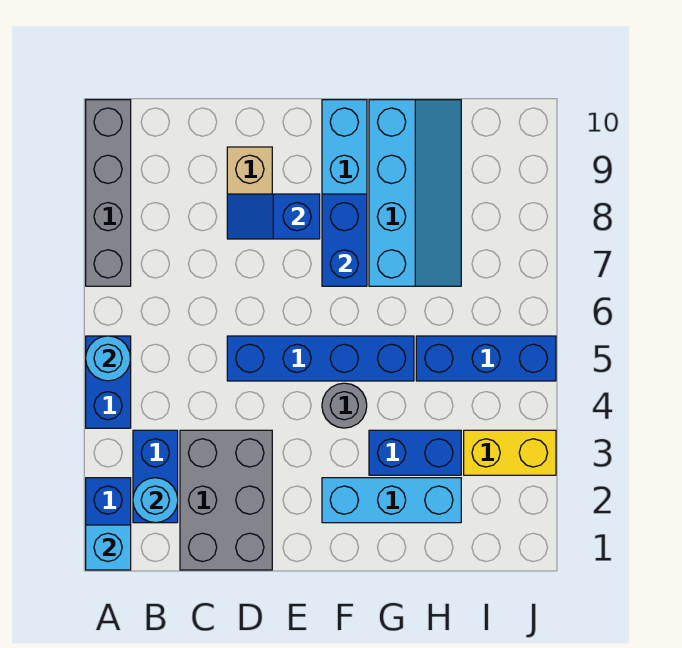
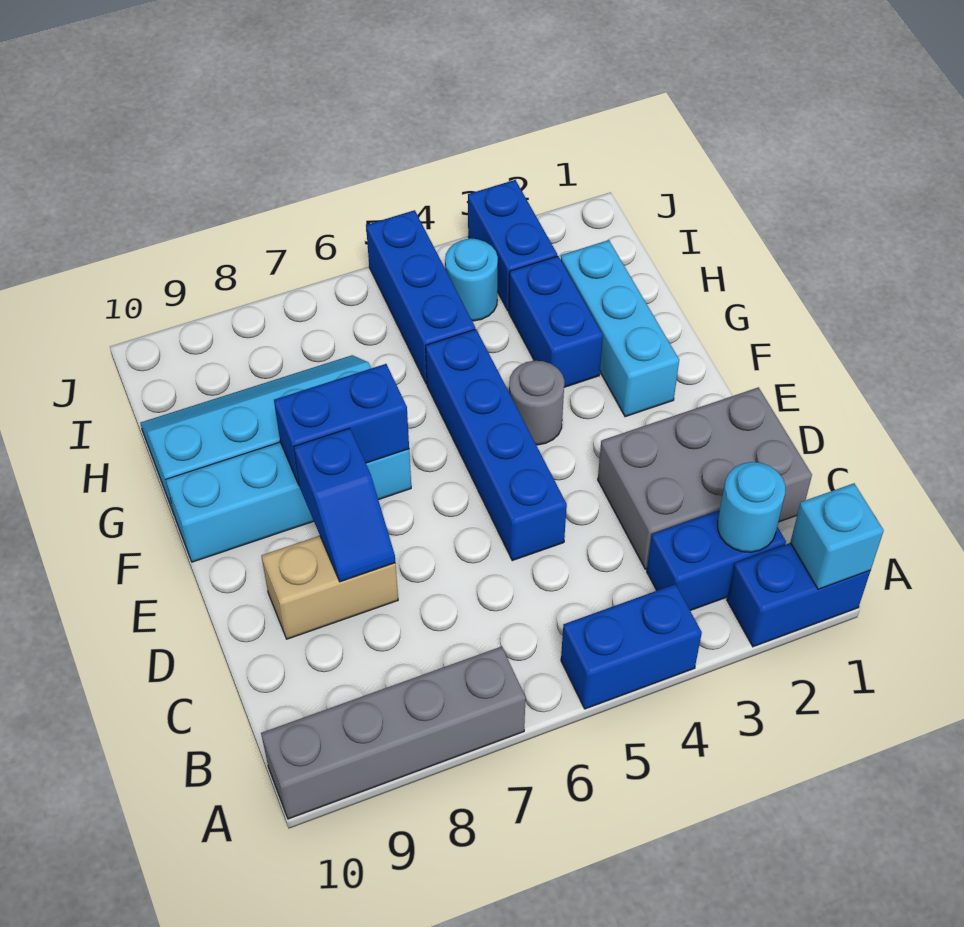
cyan 1x1 round brick [86,336,131,381] -> cyan 1x1 round brick moved to [445,238,498,321]
yellow 1x2 brick [464,430,556,475] -> blue 1x2 brick [468,180,557,311]

